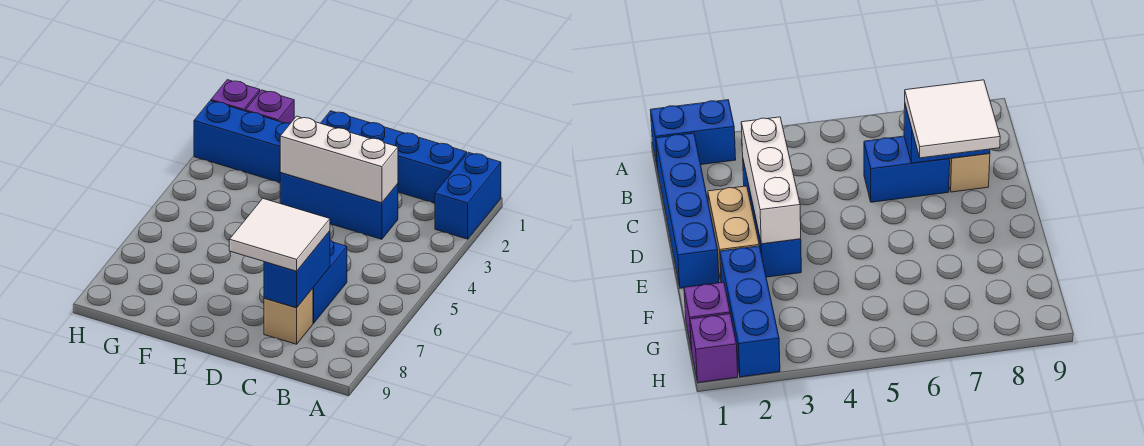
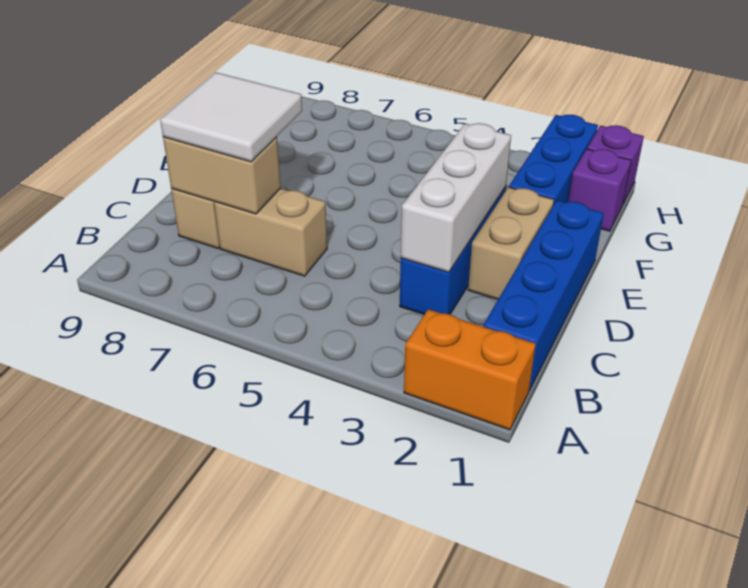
blue 1x2 brick [435,152,501,239] -> orange 1x2 brick [404,309,536,430]
blue 1x2 brick [313,240,347,323] -> tan 1x2 brick [214,188,327,276]
blue 1x2 brick [264,231,330,308] -> tan 1x2 brick [163,137,281,214]

